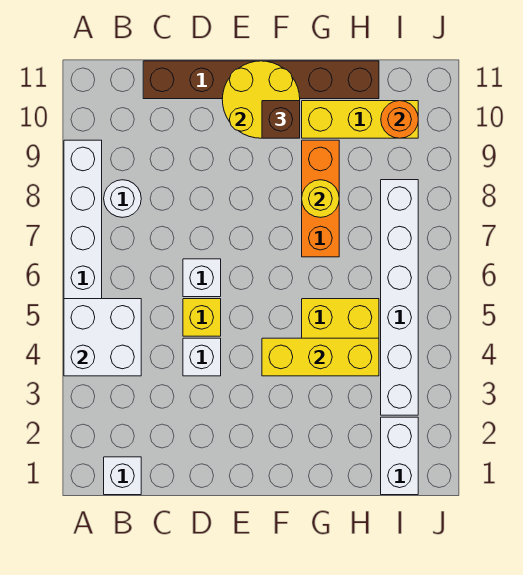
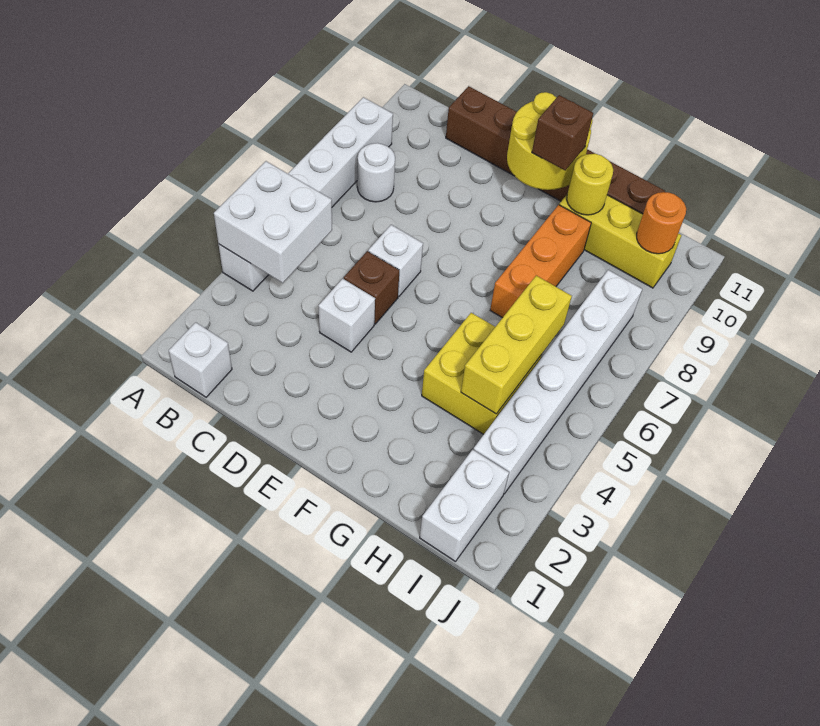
yellow 1x1 brick [183,299,221,336] -> brown 1x1 brick [344,251,399,324]
yellow 1x3 brick [262,338,379,376] -> yellow 1x3 brick turned to [461,276,572,414]
yellow 1x1 round brick [302,180,339,217] -> yellow 1x1 round brick moved to [567,154,613,215]

